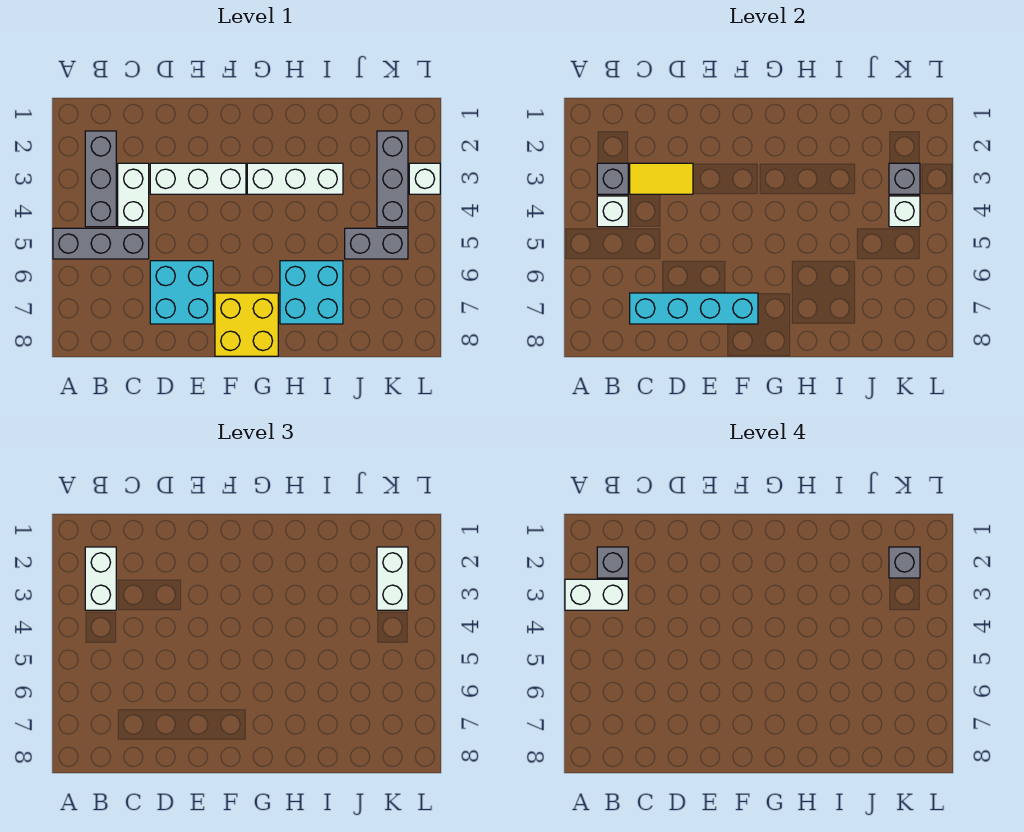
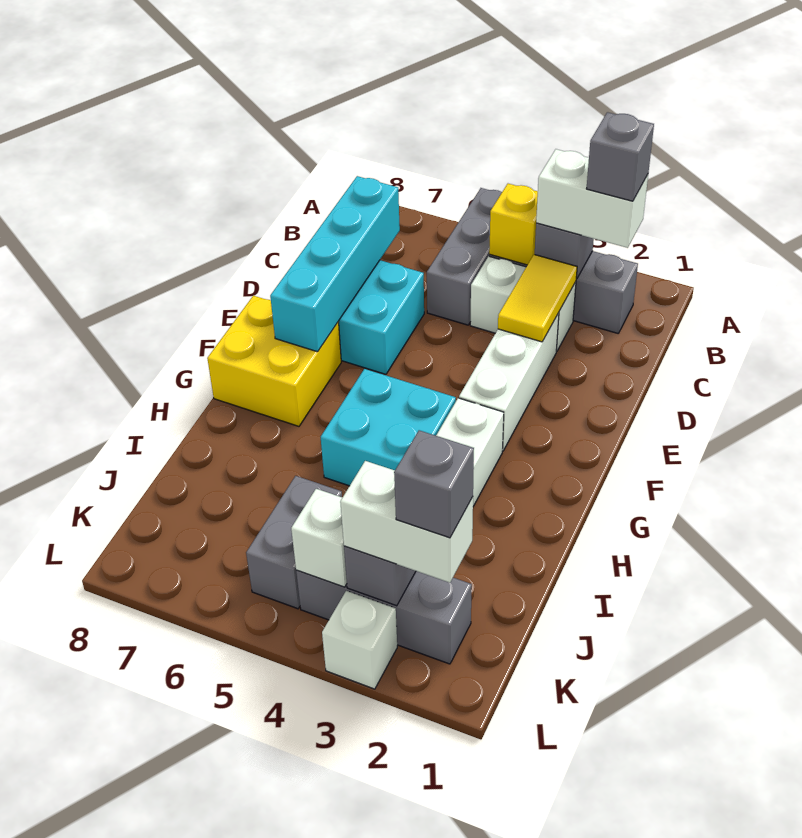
white 1x2 brick [565,579,628,610] -> none
white 1x1 brick [597,196,628,227] -> yellow 1x1 brick [489,184,538,265]
cyan 2x2 brick [280,261,343,324] -> cyan 2x2 brick moved to [321,369,456,486]

